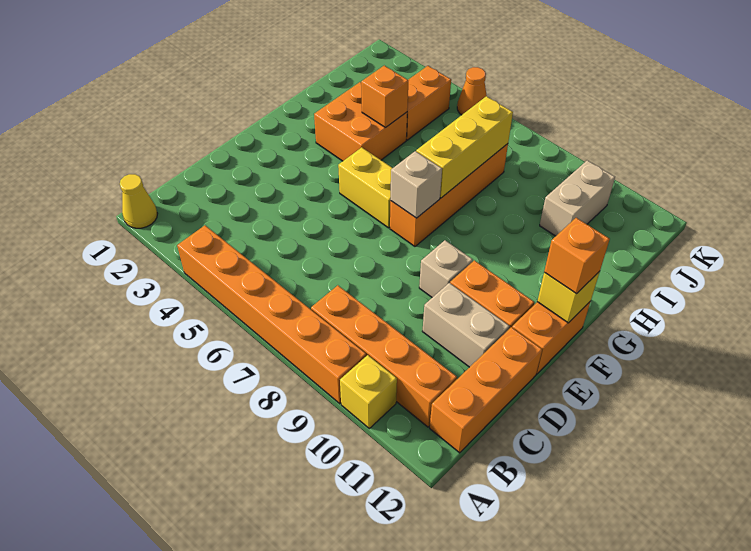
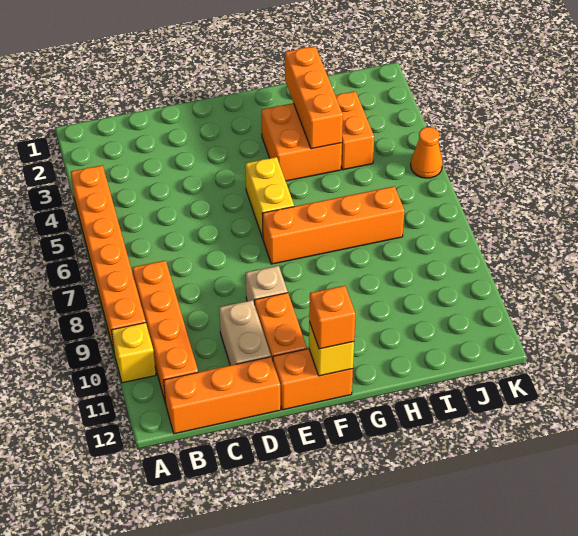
yellow 1x1 cone [120,174,158,228] -> none
tan 1x1 brick [391,151,442,218] -> none
yellow 1x3 brick [416,96,513,198] -> none
orange 1x1 brick [361,66,408,128] -> orange 1x3 brick [285,46,343,149]
orange 1x2 brick [406,66,451,140] -> orange 1x2 brick turned to [335,91,374,170]
tan 1x2 brick [540,160,615,236] -> none

